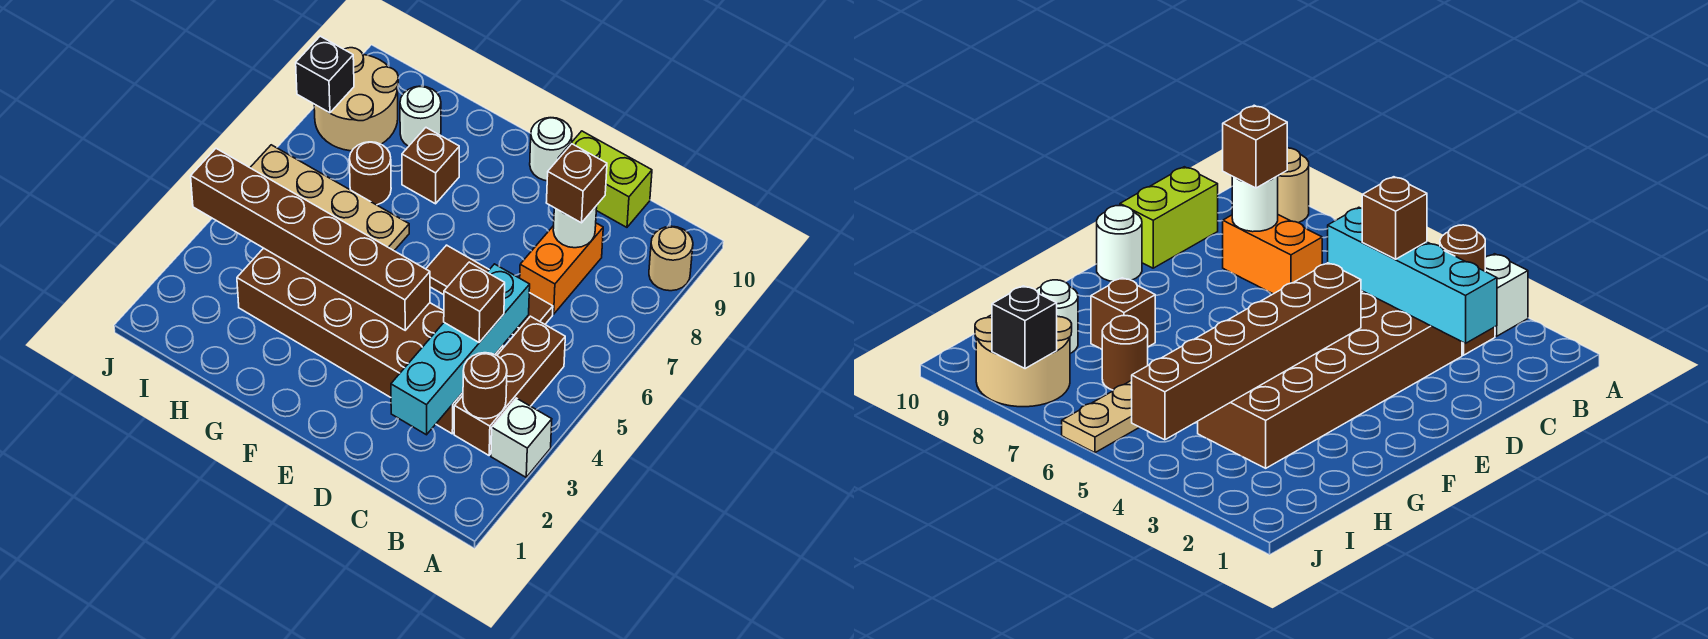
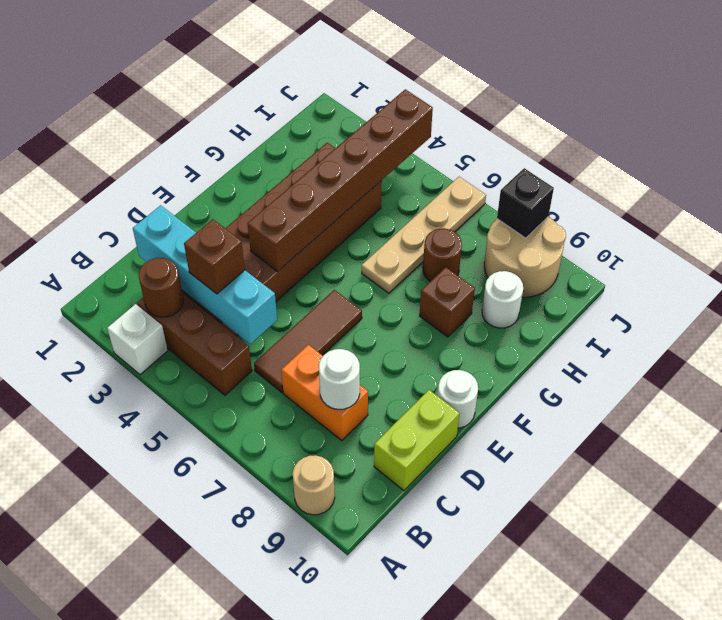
brown 1x1 brick [546,144,607,223] -> none

